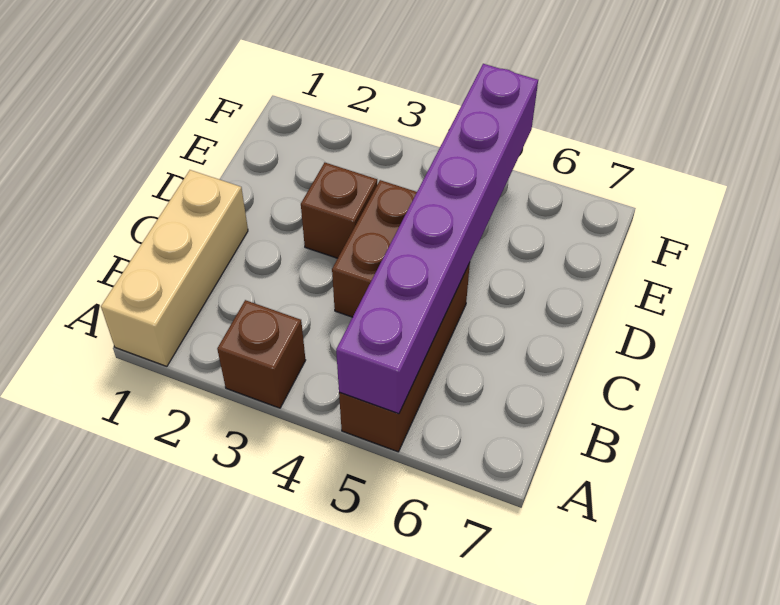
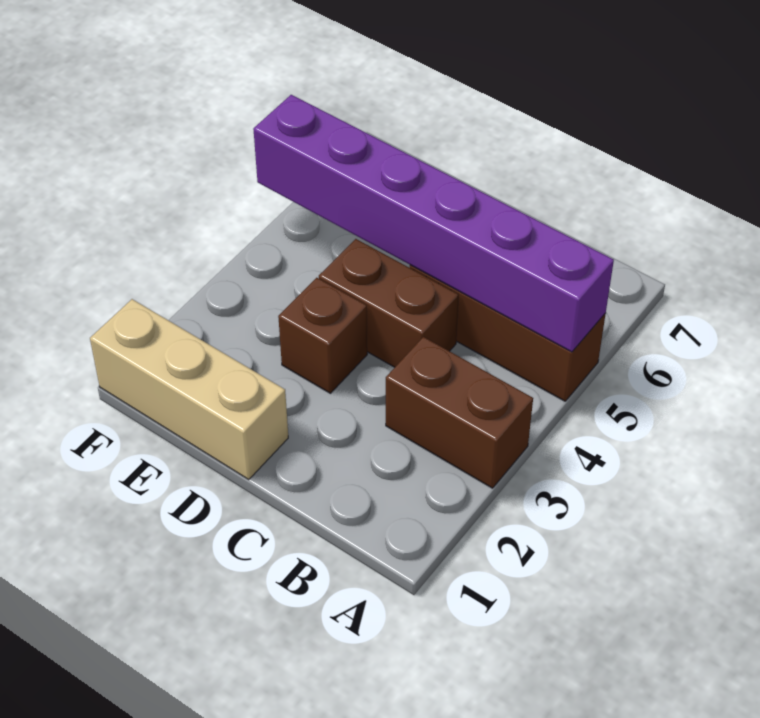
tan 1x3 brick [101,170,248,366] -> tan 1x3 brick moved to [90,299,288,480]
brown 1x1 brick [217,300,306,408] -> brown 1x2 brick [386,337,533,488]

